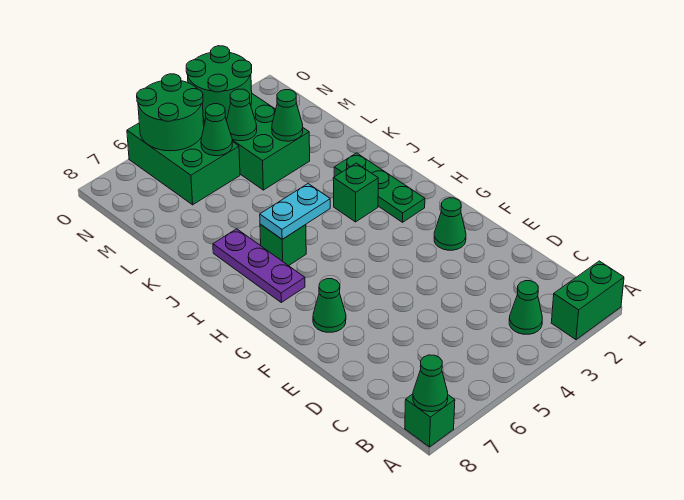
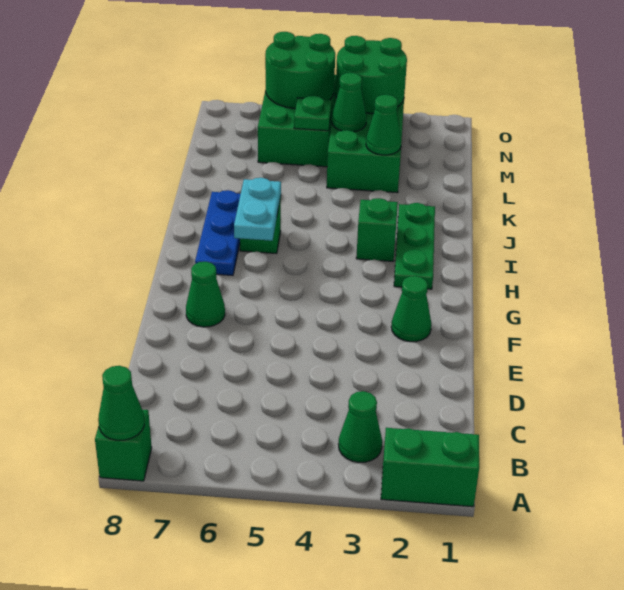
purple 1x3 plate [213,229,305,302] -> blue 1x3 plate [195,190,241,276]
cyan 1x2 plate [260,184,330,239] -> cyan 1x2 plate turned to [234,178,281,241]
green 1x1 cone [201,104,232,156] -> green 1x1 plate [294,96,332,131]

